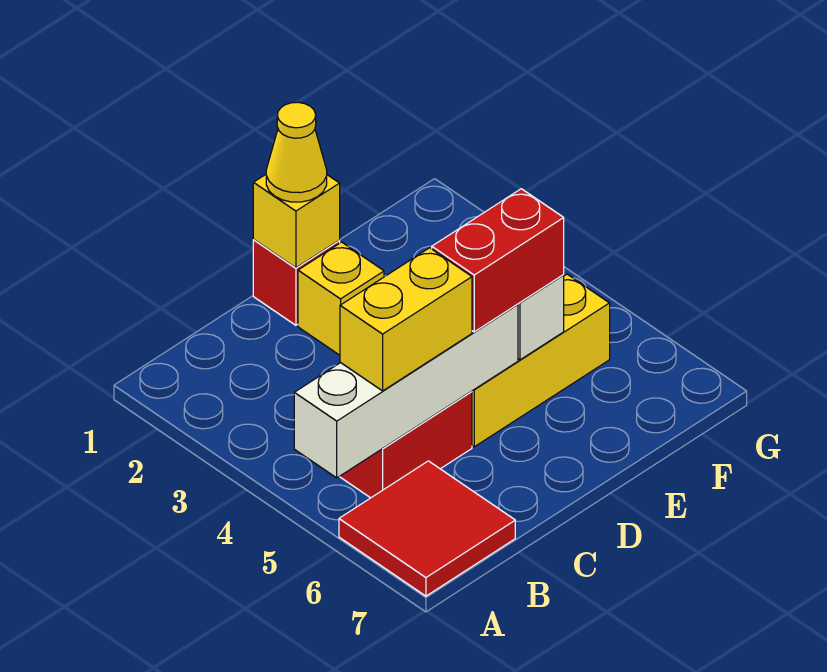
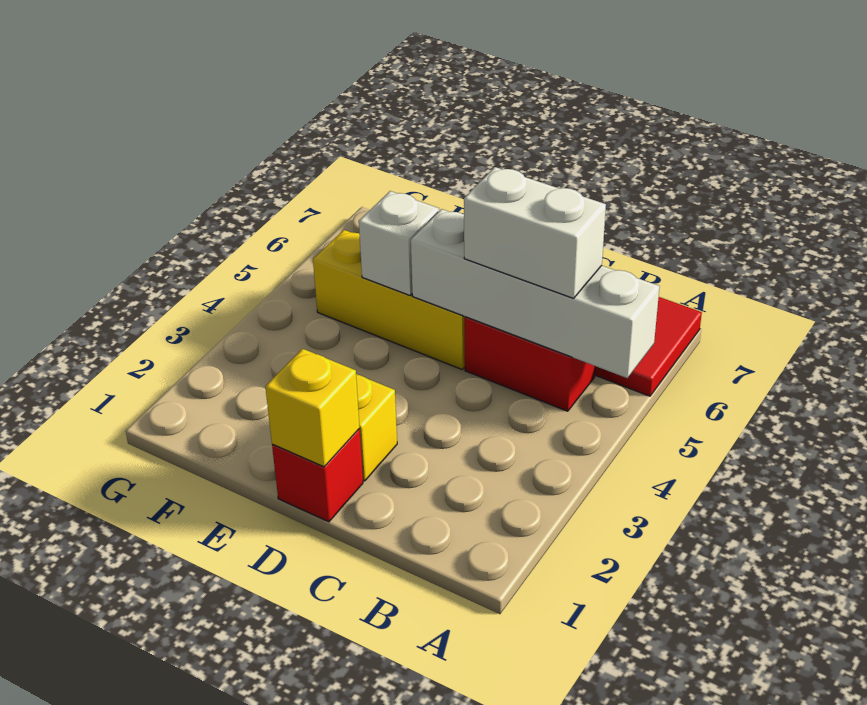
yellow 1x2 brick [340,248,472,391] -> white 1x2 brick [464,167,606,298]
yellow 1x1 cone [266,102,327,202] -> none
red 1x2 brick [432,189,564,332] -> none

